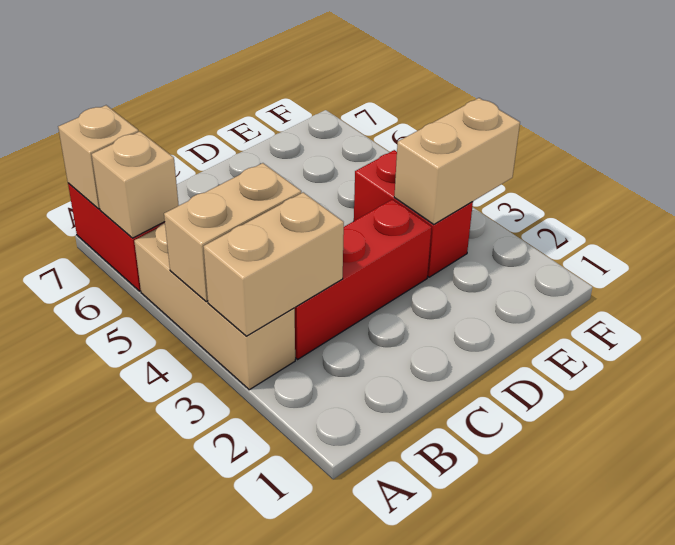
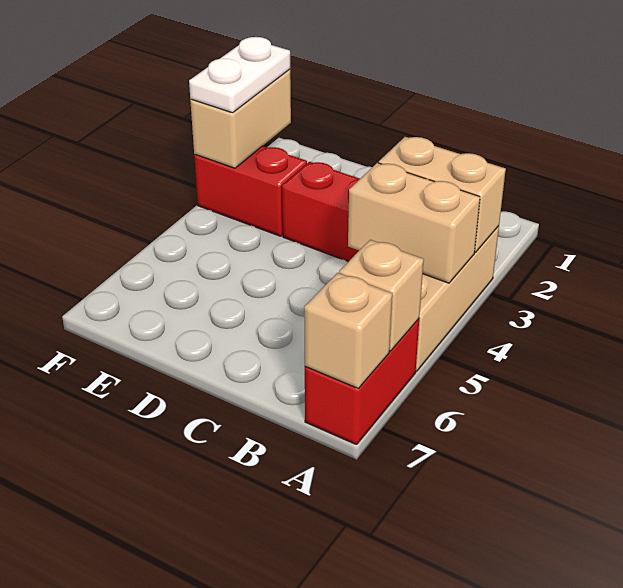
red 1x2 brick [354,150,473,277] -> red 1x2 brick turned to [194,146,307,236]
tan 1x2 brick [394,98,520,224] -> tan 1x2 brick turned to [190,69,291,168]
none -> white 1x2 plate [189,37,290,113]

